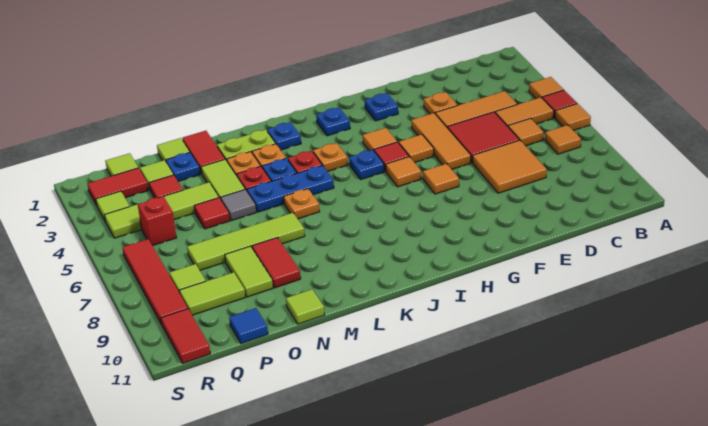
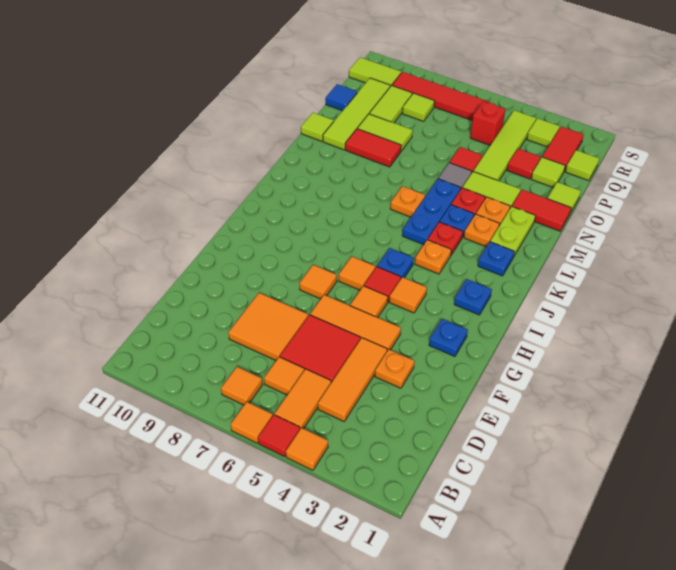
lime 1x4 tile [187,213,305,270] -> lime 1x4 tile moved to [323,78,390,150]
blue 1x1 plate [166,153,200,181] -> none
red 1x2 tile [161,309,210,363] -> lime 1x2 tile [349,57,401,87]

